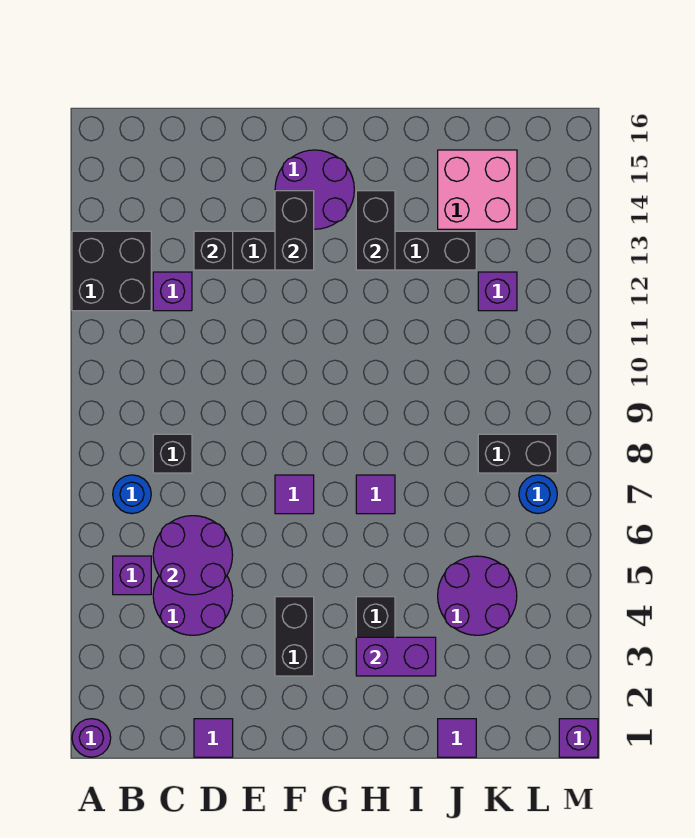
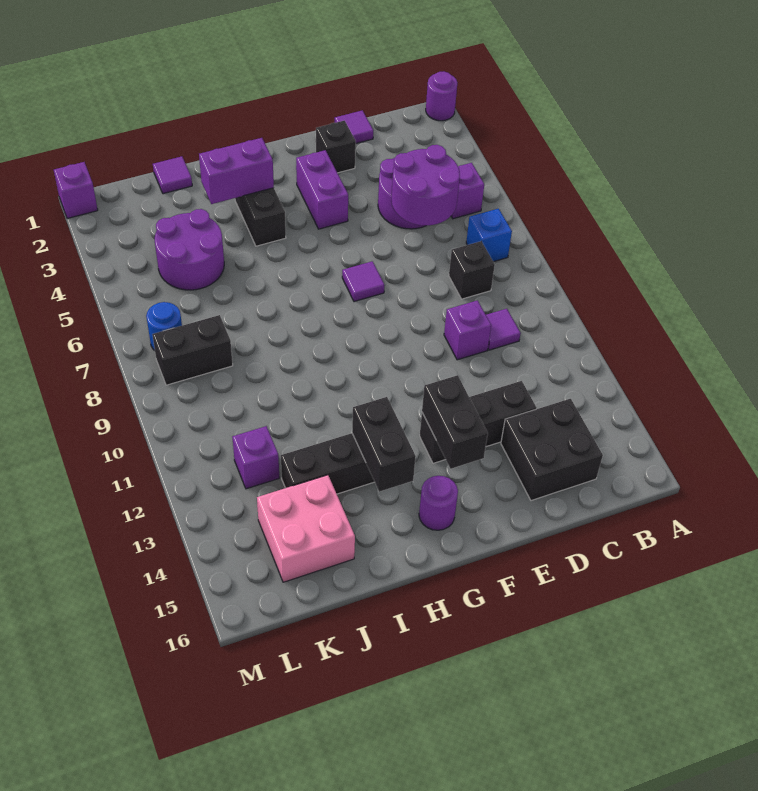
black 2x2 brick [72,231,151,311] -> black 2x2 brick moved to [501,399,603,501]
blue 1x1 round brick [113,475,151,514] -> blue 1x1 brick [466,209,512,262]
purple 1x1 brick [153,272,192,311] -> purple 1x1 brick moved to [444,300,491,360]
black 1x1 brick [194,231,233,270] -> black 1x1 brick moved to [316,121,356,173]
black 1x2 brick [275,597,314,676] -> purple 1x2 brick [296,150,348,229]
purple 2x2 round brick [275,150,354,229] -> purple 1x1 round brick [419,476,458,530]
purple 1x1 tile [356,475,395,514] -> purple 1x1 tile moved to [486,309,521,350]

